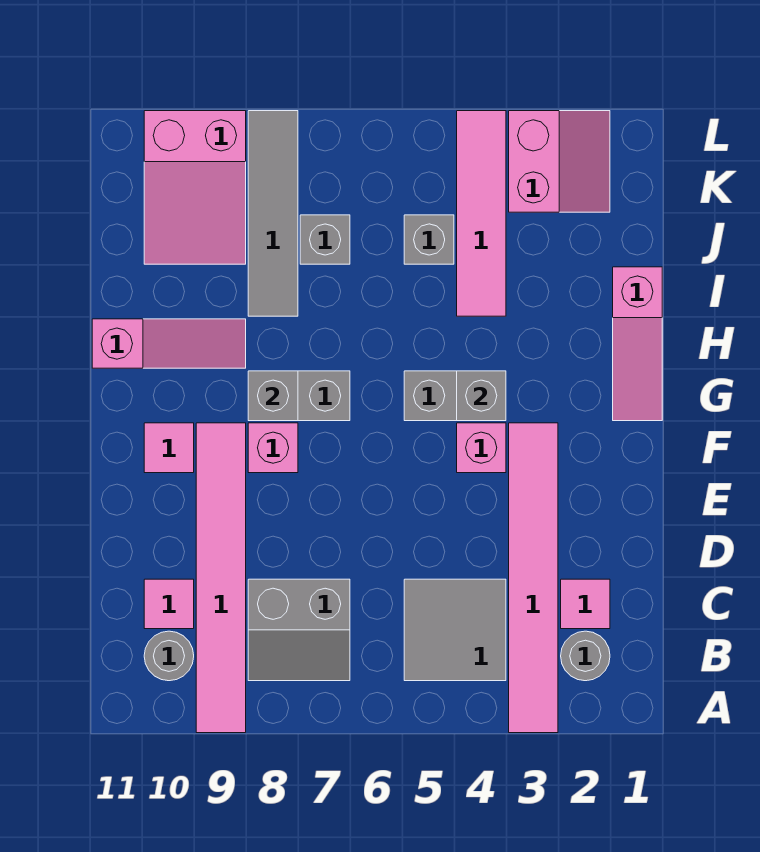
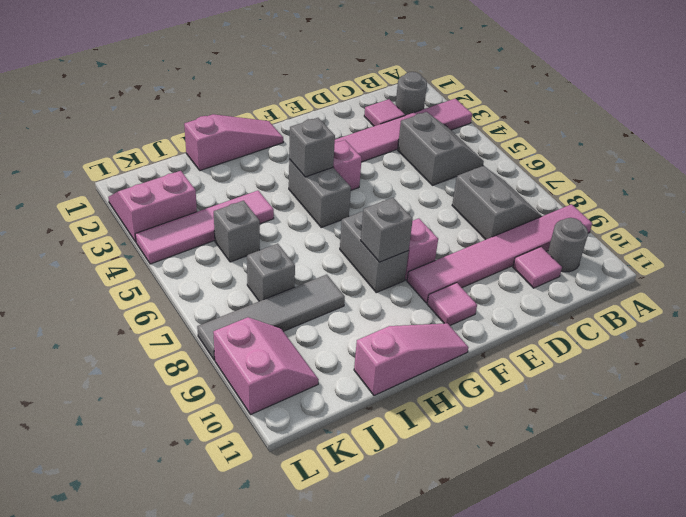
grey 2x2 tile [404,579,506,681] -> grey 2x2 slope [398,112,484,185]
pink 1x3 slope [92,319,246,368] -> pink 1x3 slope turned to [354,323,469,395]
pink 2x3 slope [144,111,246,264] -> pink 2x2 slope [213,317,319,415]

